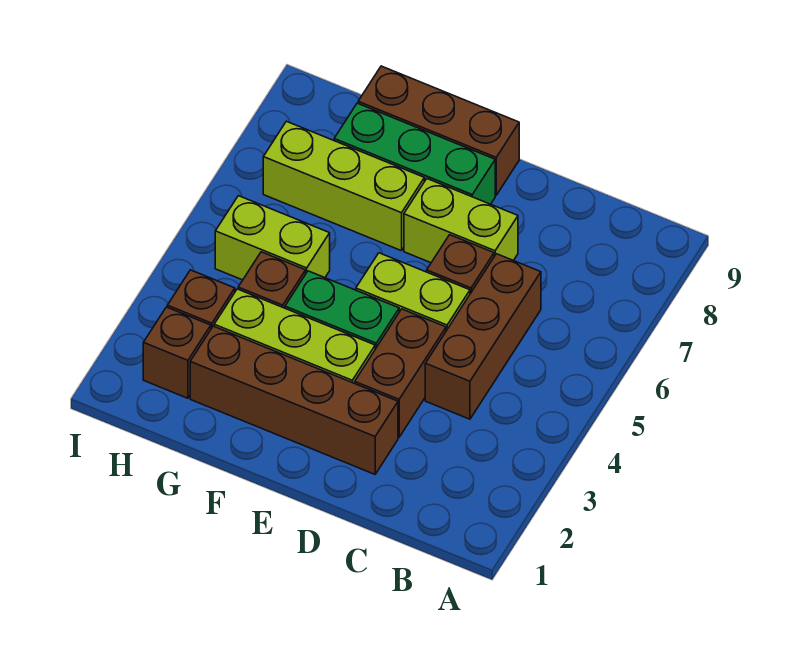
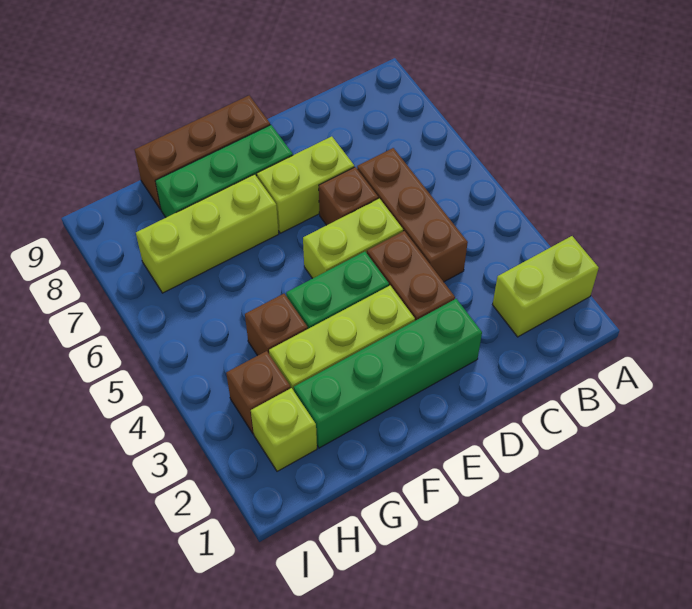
brown 1x4 brick [190,326,398,474] -> green 1x4 brick [294,299,482,448]
lime 1x2 brick [215,196,330,280] -> lime 1x2 brick moved to [492,236,599,337]
brown 1x1 brick [143,307,211,398] -> lime 1x1 brick [251,388,317,471]

